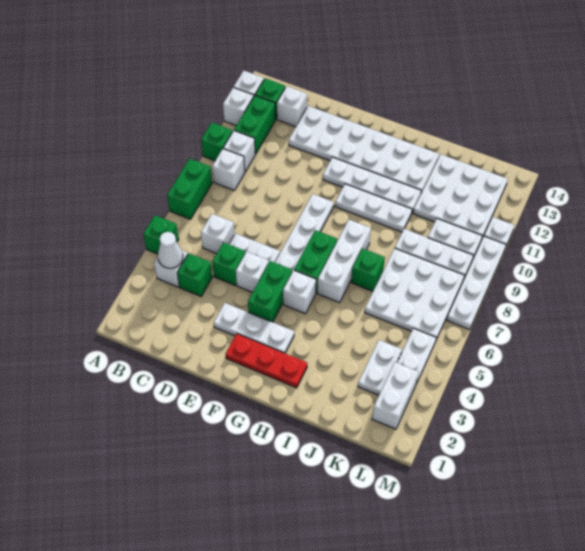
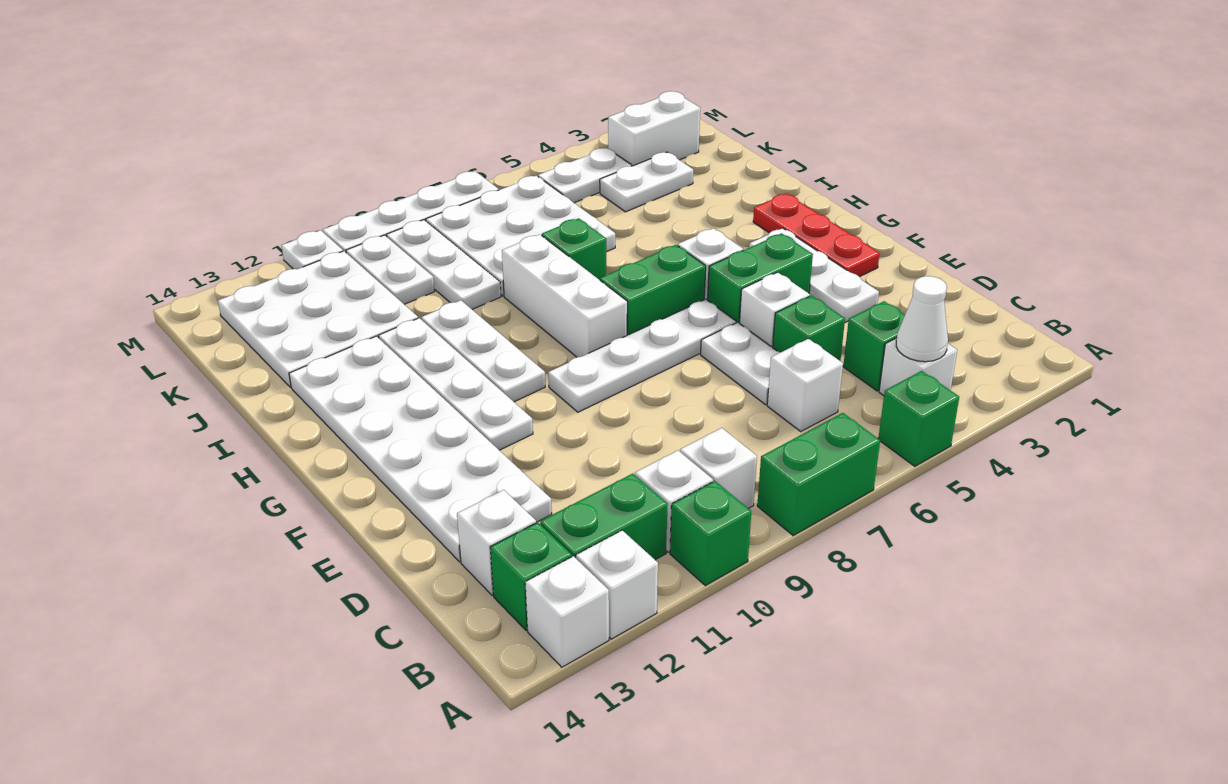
white 1x3 brick [317,220,371,303] -> white 1x3 brick turned to [502,234,627,357]

